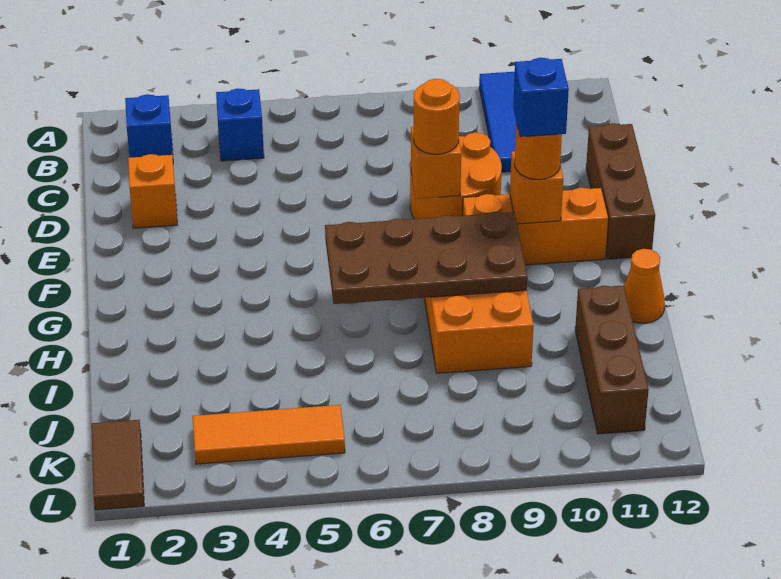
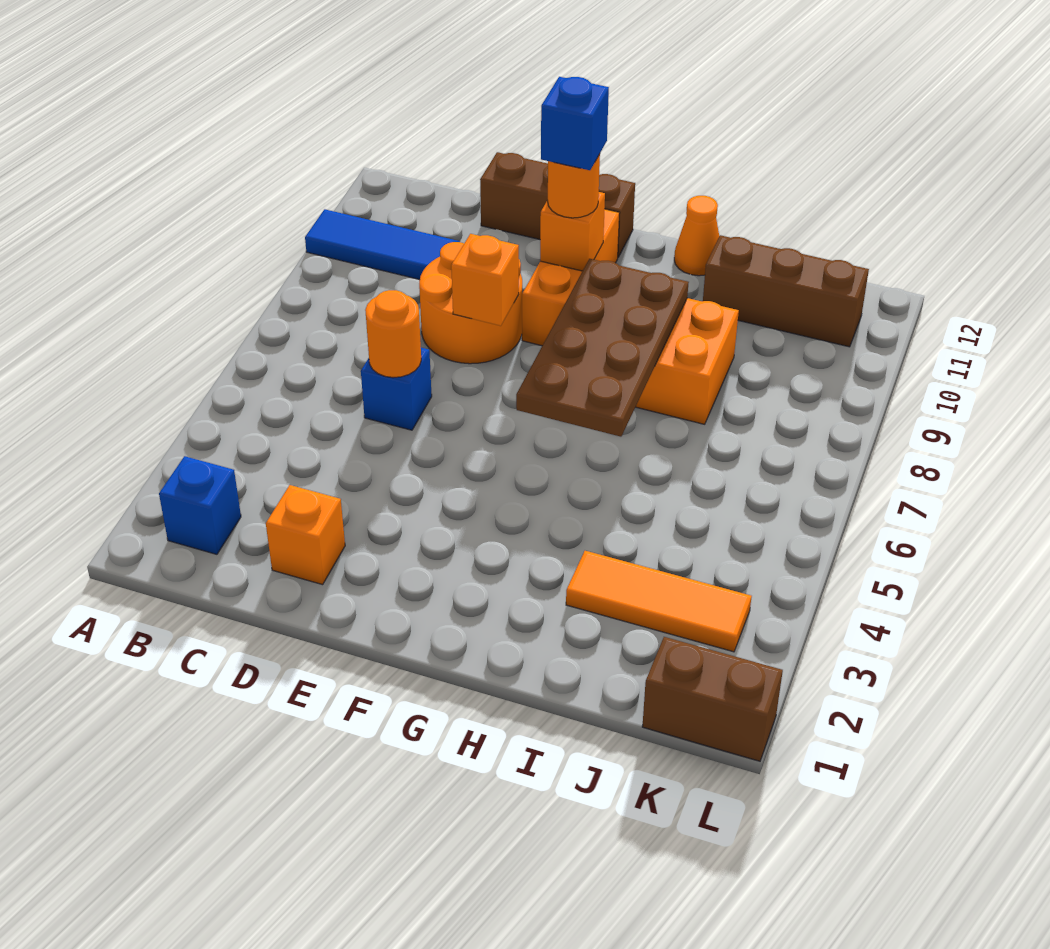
blue 1x1 brick [216,89,264,161] -> blue 1x1 brick moved to [361,348,432,430]
orange 1x1 round brick [414,79,460,154] -> orange 1x1 round brick moved to [365,290,421,378]
brown 1x2 tile [91,420,144,510] -> brown 1x2 brick [642,637,783,761]
orange 1x3 tile [192,405,345,464] -> orange 1x3 tile turned to [566,551,752,652]

